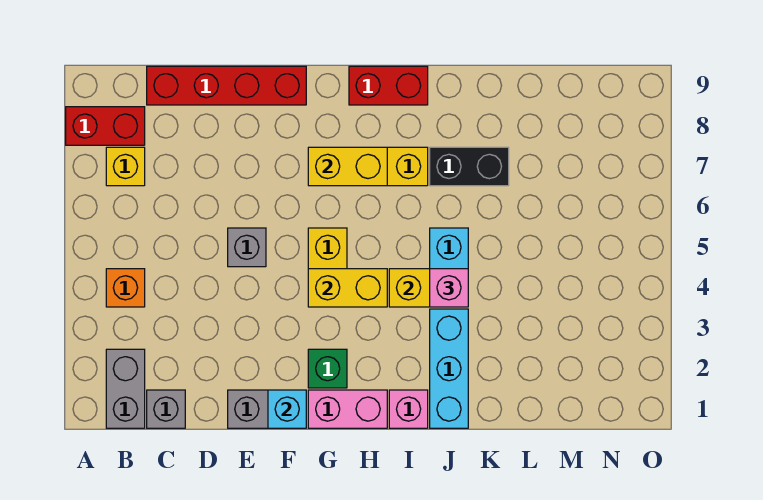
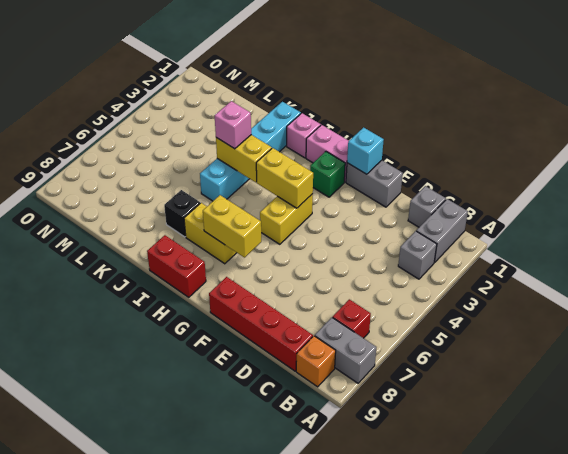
red 1x2 brick [66,107,145,145] -> grey 1x2 brick [315,318,376,383]
orange 1x1 brick [106,269,145,307] -> orange 1x1 brick moved to [296,336,336,387]
yellow 1x1 brick [106,147,145,186] -> red 1x1 brick [333,299,371,338]
grey 1x1 brick [228,228,266,267] -> grey 1x1 brick moved to [398,231,437,279]
black 1x2 brick [430,147,509,186] -> black 1x1 brick [164,190,200,237]

